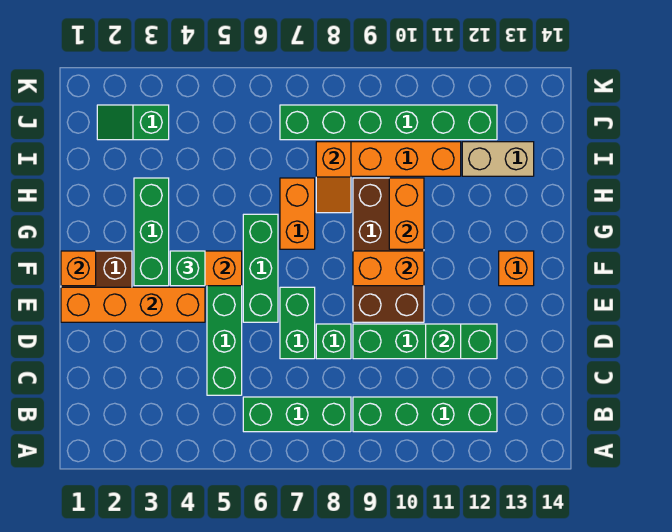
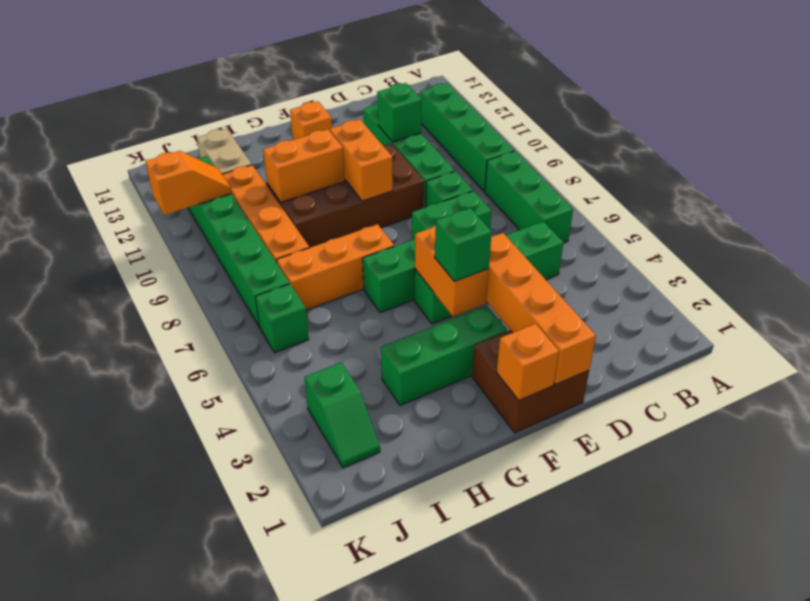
orange 1x2 brick [280,178,315,249] -> orange 1x3 brick [277,224,394,310]
orange 1x2 slope [316,142,351,213] -> orange 1x2 slope moved to [145,151,232,215]
none -> green 1x1 brick [255,284,309,353]

